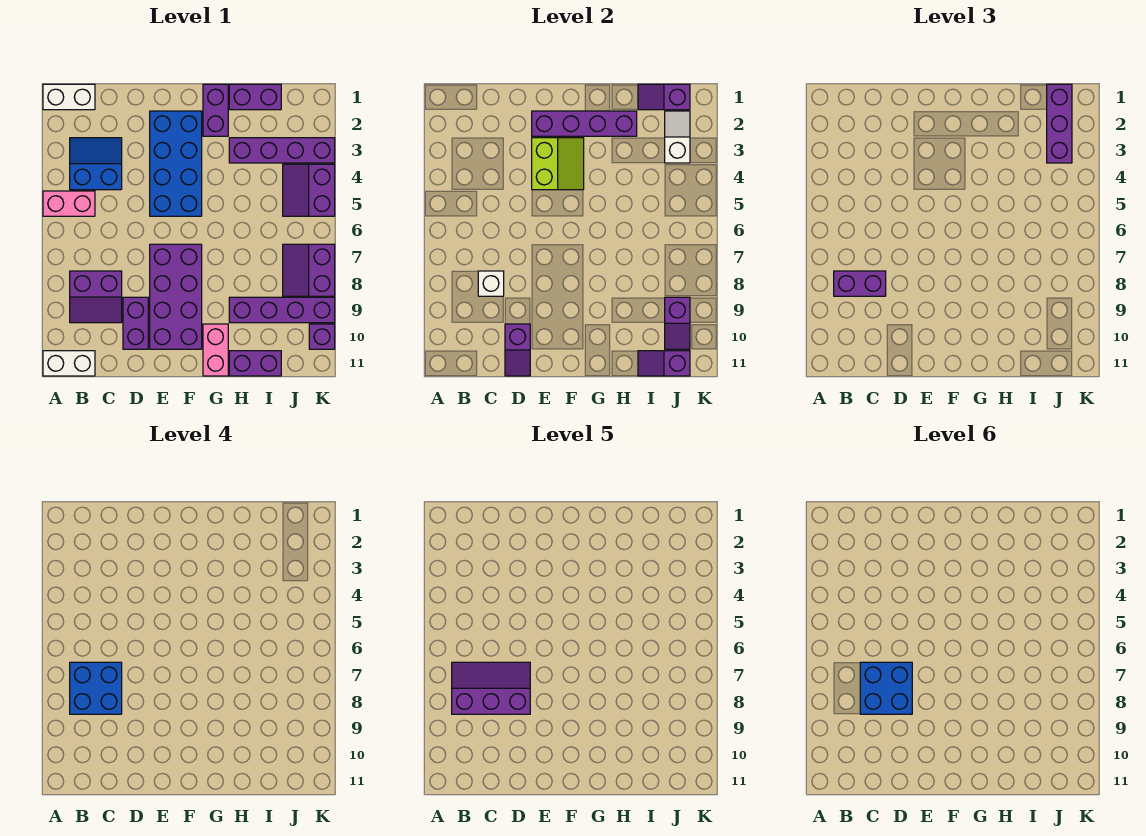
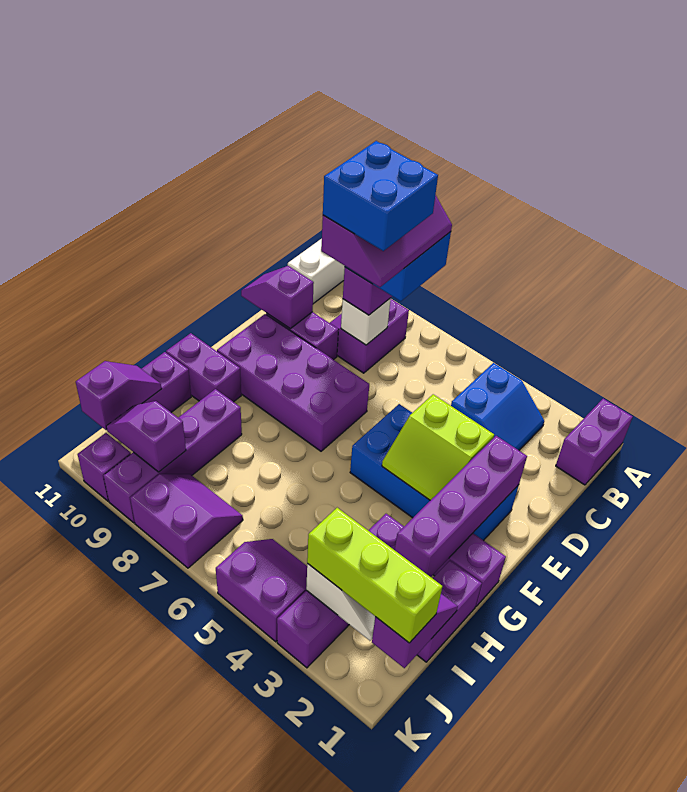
white 1x2 brick [43,84,95,110] -> purple 1x2 brick [556,399,633,485]
pink 1x2 brick [43,191,95,216] -> none
pink 1x2 brick [203,324,228,376] -> purple 1x2 brick [166,333,241,402]
purple 1x3 brick [1047,84,1072,163] -> lime 1x3 brick [307,508,442,643]

